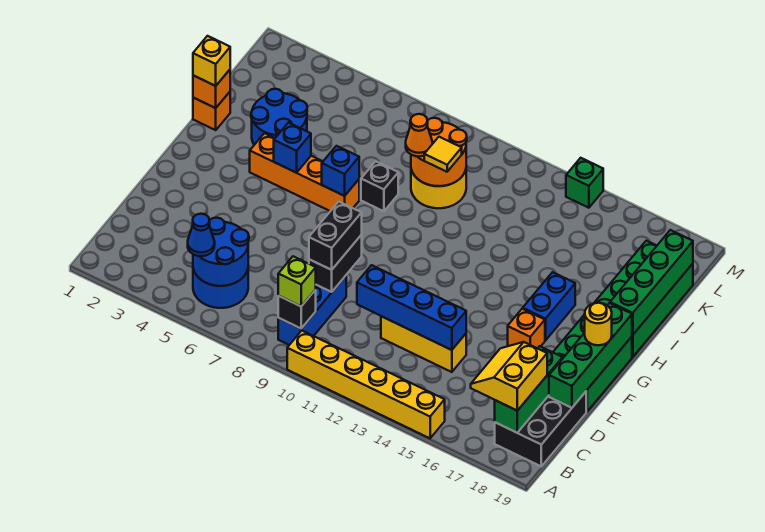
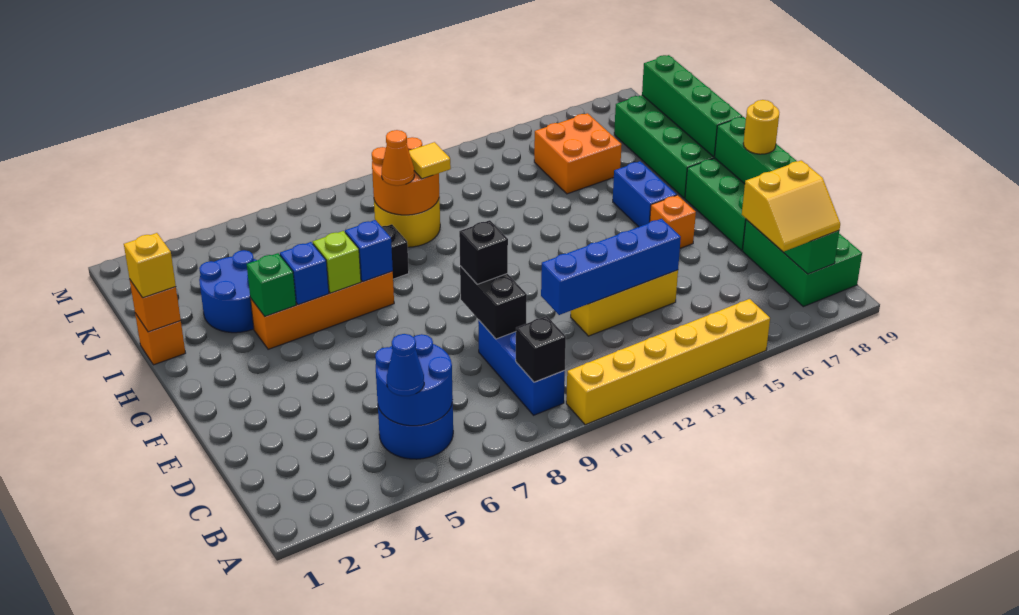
lime 1x1 brick [278,256,316,306] -> lime 1x1 brick moved to [313,231,361,293]
yellow 2x2 slope [471,342,547,411] -> yellow 2x2 slope turned to [742,160,840,252]
black 2x3 brick [495,392,586,466] -> green 2x3 brick [743,220,862,307]
black 1x2 brick [309,202,362,270] -> black 1x1 brick [459,220,508,284]
none -> orange 2x2 brick [534,113,622,194]
green 1x1 brick [566,158,603,208] -> green 1x1 brick moved to [247,253,296,316]

